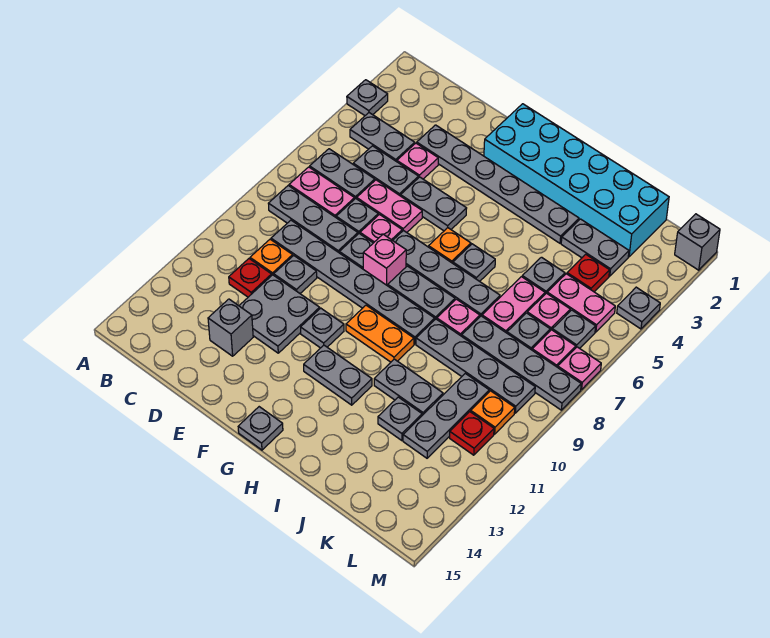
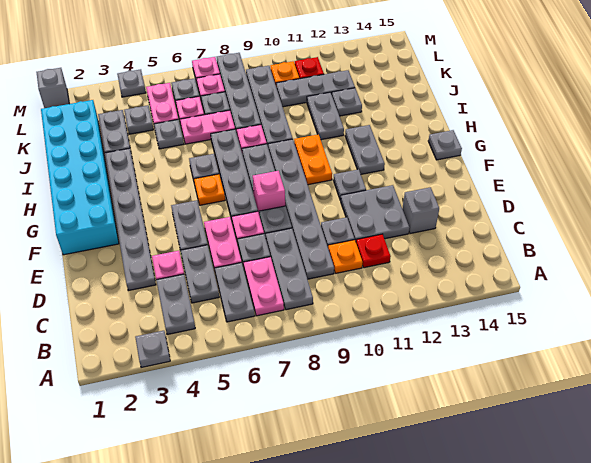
red 1x1 plate [567,254,610,292] -> grey 1x1 plate [124,105,154,134]

